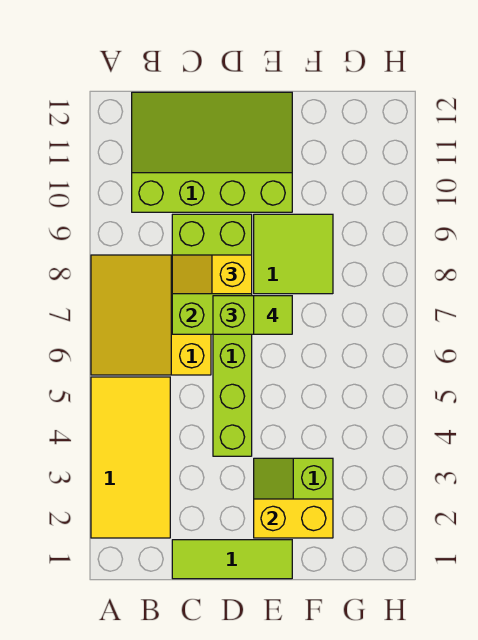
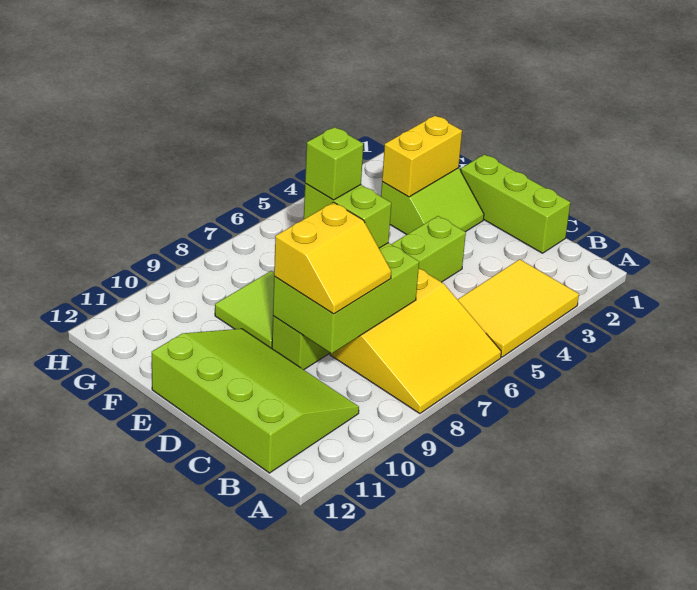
yellow 2x4 tile [91,377,170,538] -> yellow 2x3 tile [457,259,579,357]
lime 3x4 slope [132,92,292,212] -> lime 3x4 slope turned to [152,329,359,473]
lime 1x3 tile [172,540,292,579] -> lime 1x3 brick [461,154,570,253]
yellow 1x2 slope [172,255,252,294] -> yellow 2x2 slope [274,202,391,314]
yellow 1x2 brick [254,499,333,538] -> yellow 1x2 brick turned to [382,116,462,197]
lime 1x1 tile [254,296,292,334] -> lime 1x1 brick [305,127,363,200]

